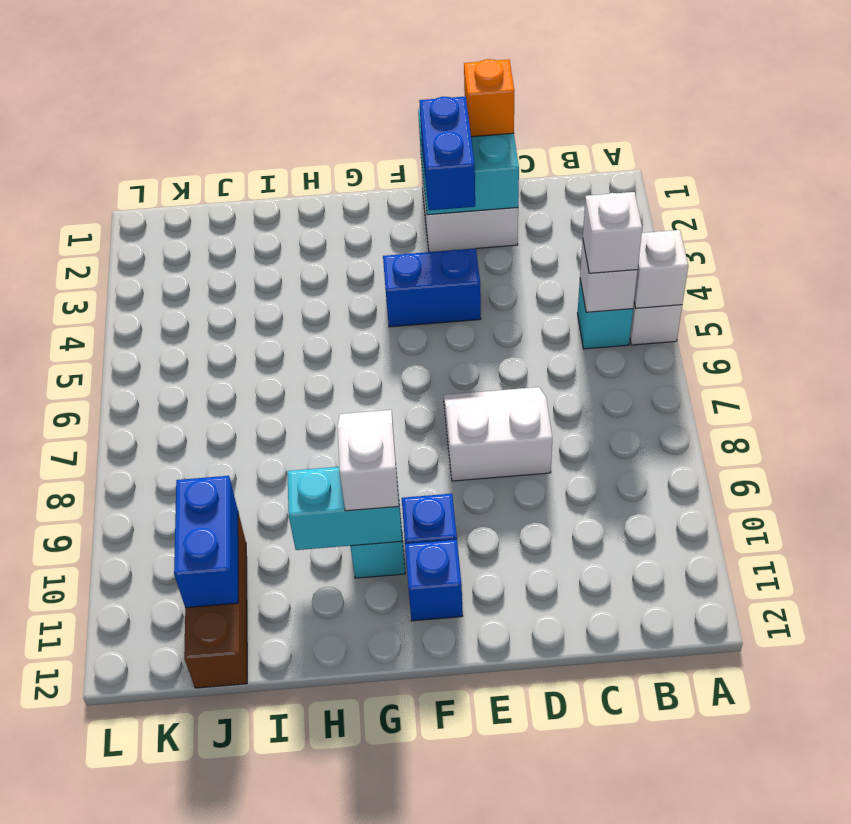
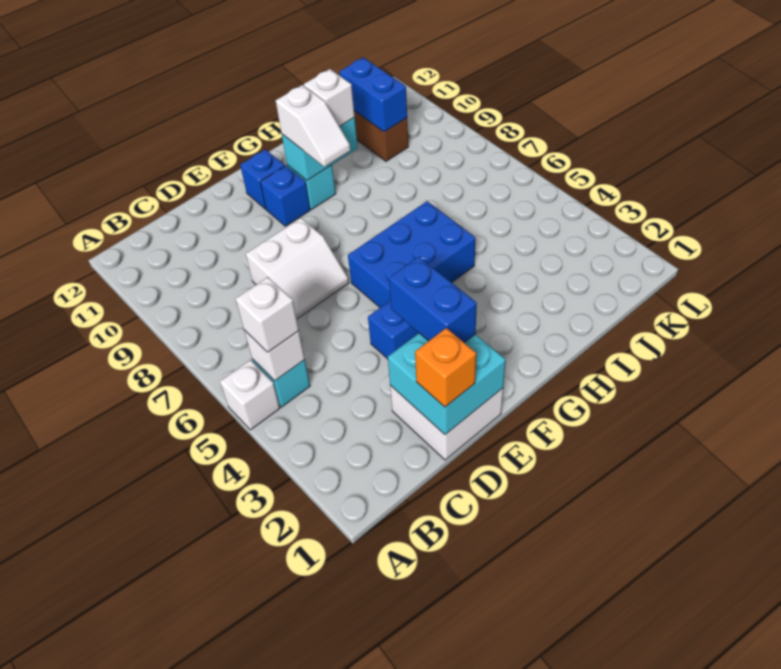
white 1x1 brick [634,230,688,308] -> white 1x1 brick moved to [304,69,355,127]
none -> blue 2x3 brick [348,201,475,307]

